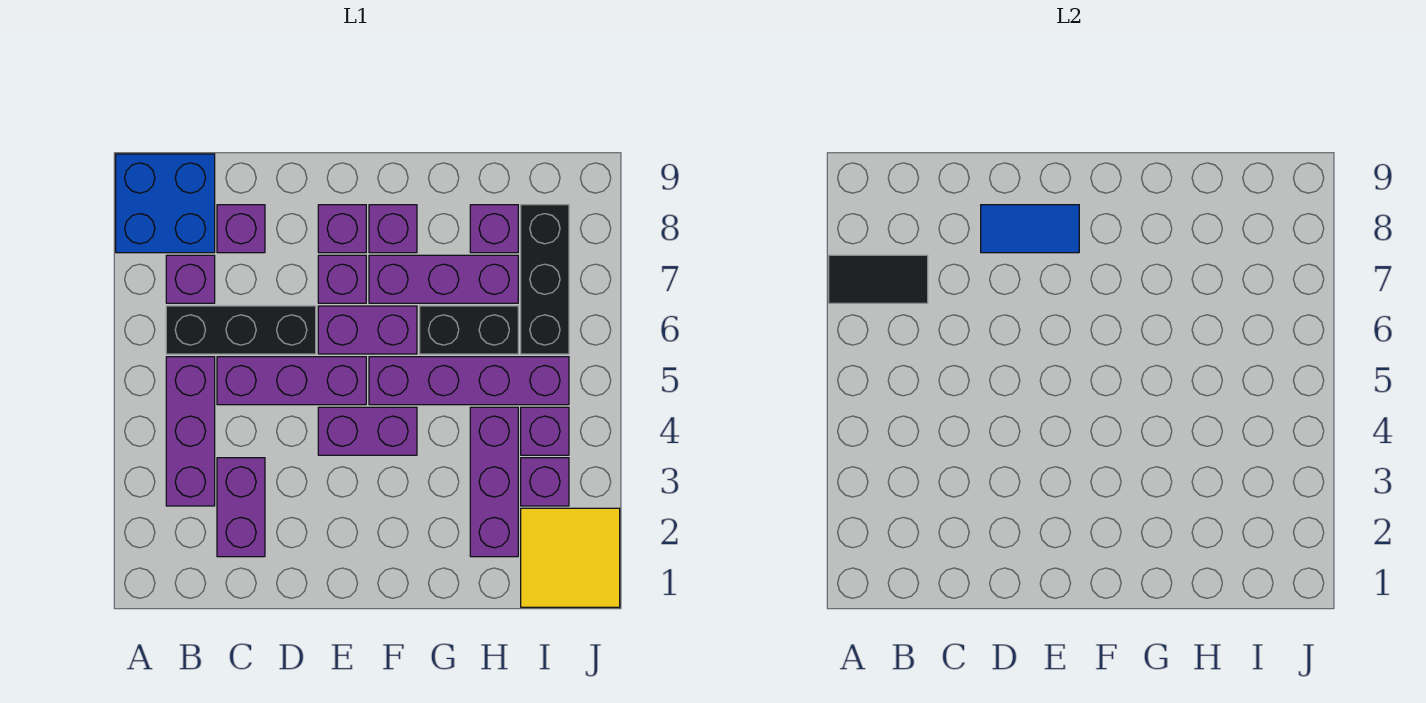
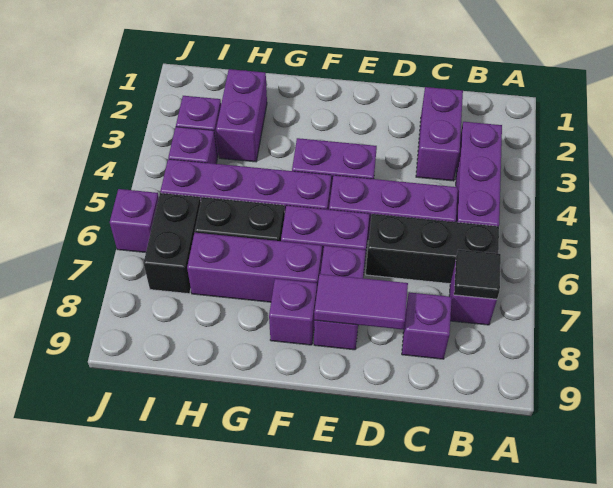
black 1x2 tile [829,255,928,303] -> black 1x1 tile [454,250,501,299]
blue 2x2 brick [116,154,215,253] -> none
blue 1x2 tile [981,205,1079,253] -> purple 1x2 tile [314,274,408,330]
purple 1x3 brick [470,407,518,557] -> purple 1x2 brick [216,69,267,162]
purple 1x1 brick [470,205,518,253] -> purple 1x1 brick moved to [110,189,159,252]
yellow 2x2 tile [521,508,620,607] -> none
black 1x3 brick [521,205,569,354] -> black 1x2 brick [144,193,201,294]

